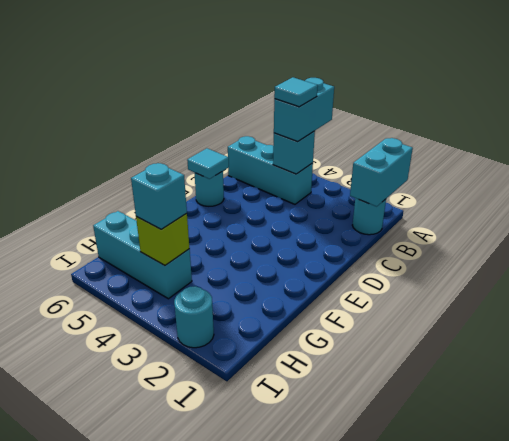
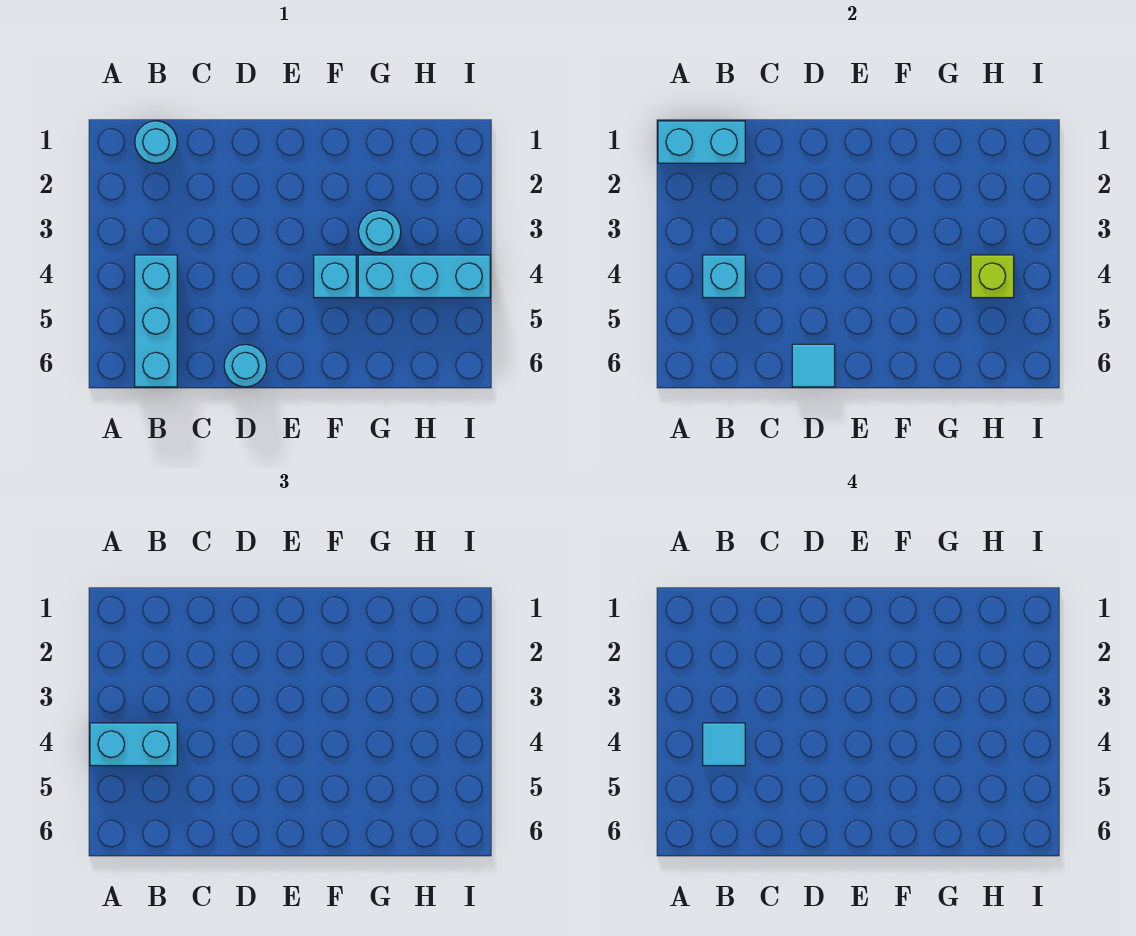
cyan 1x3 brick [93,211,192,299] -> cyan 1x3 brick turned to [358,255,490,298]
cyan 1x1 brick [131,163,187,229] -> cyan 1x1 brick moved to [314,255,356,298]
cyan 1x1 round brick [174,286,214,348] -> cyan 1x1 round brick moved to [358,210,401,253]

